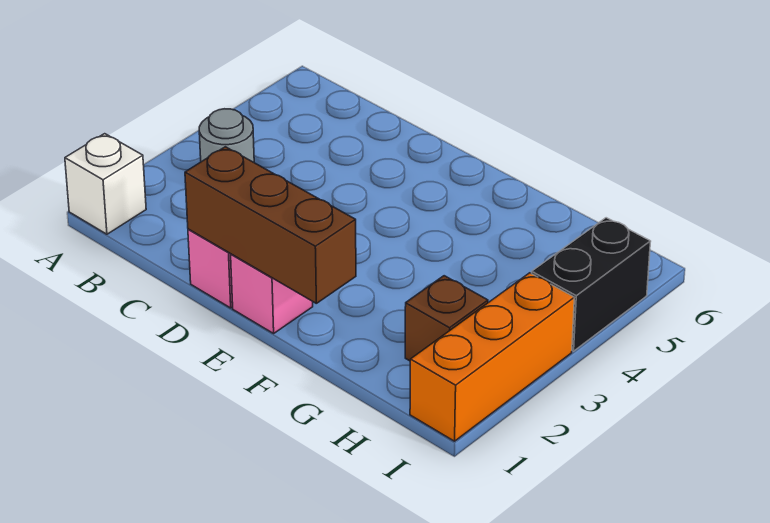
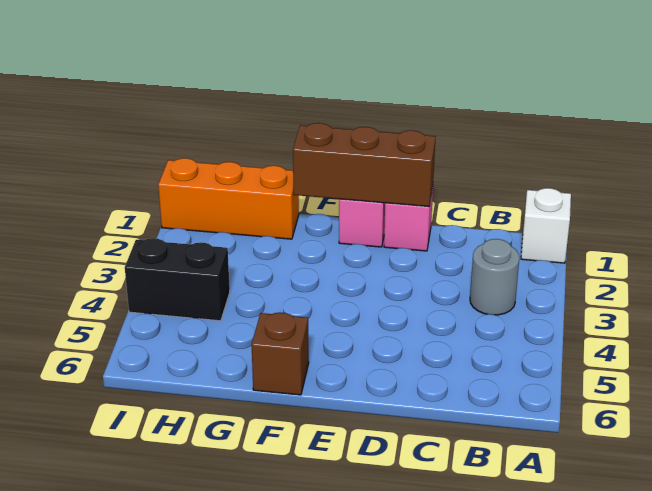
brown 1x1 brick [405,276,488,361] -> brown 1x1 brick moved to [252,312,309,395]
orange 1x3 brick [410,273,574,441] -> orange 1x3 brick turned to [158,158,299,239]
black 1x2 brick [532,218,651,351] -> black 1x2 brick turned to [125,238,230,321]

